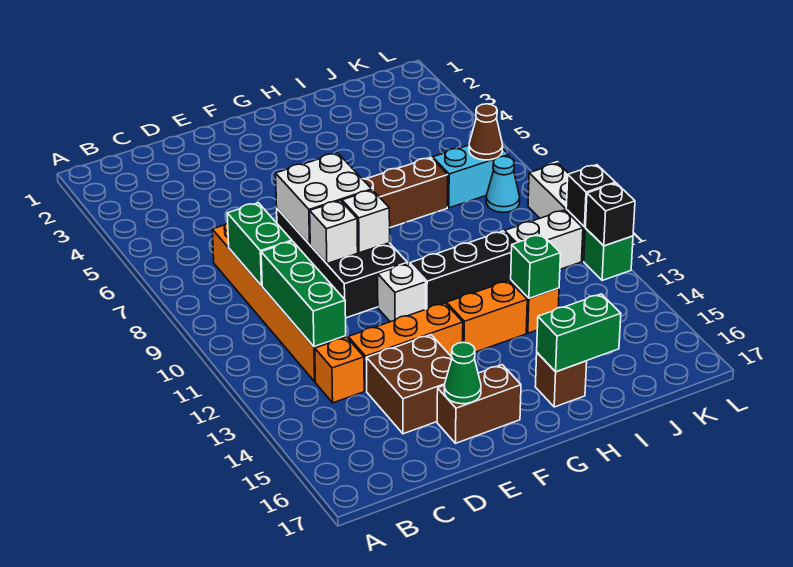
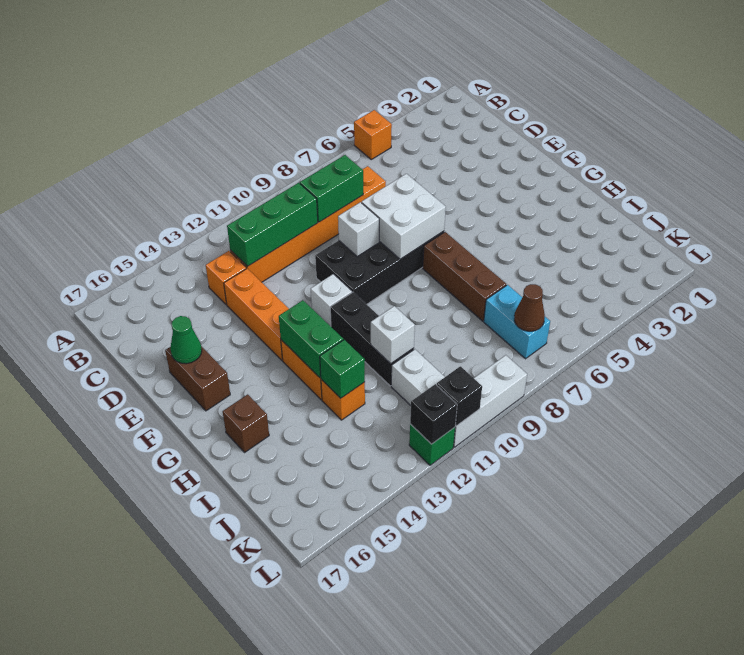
none -> orange 1x1 brick [354,110,392,159]
brown 2x2 brick [366,335,452,434] -> none
white 1x1 brick [342,190,390,253] -> white 1x1 brick moved to [371,306,415,364]
green 1x2 brick [537,294,621,372] -> green 1x2 brick moved to [279,300,343,378]
cyan 1x1 cone [486,156,520,212] -> none

